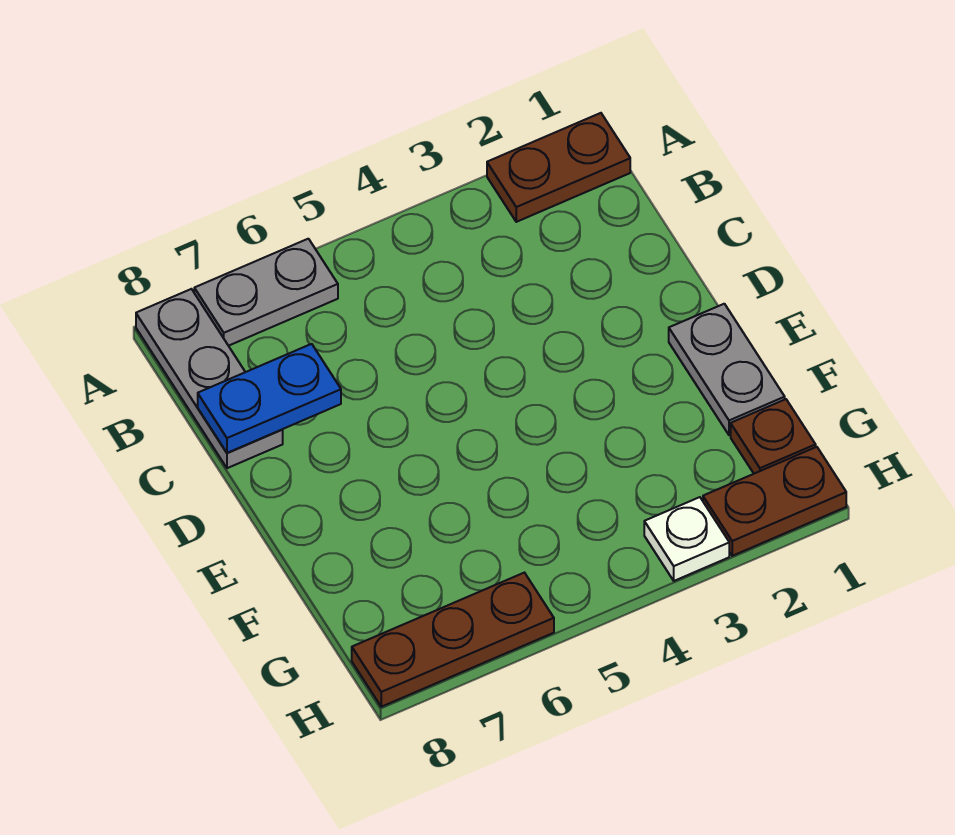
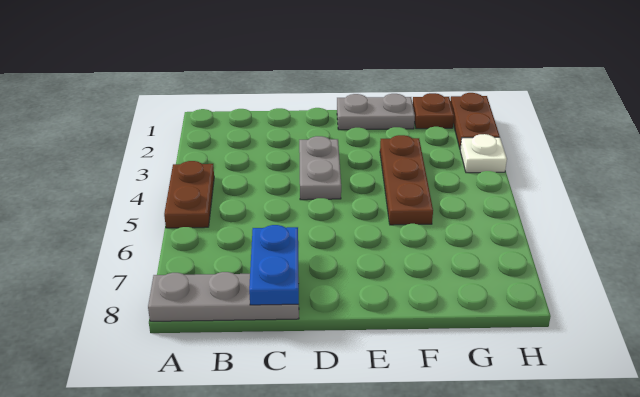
brown 1x2 plate [487,113,630,222] -> brown 1x2 plate moved to [164,161,214,228]
grey 1x2 plate [194,239,338,346] -> grey 1x2 plate moved to [299,136,341,200]
brown 1x3 plate [352,573,554,707] -> brown 1x3 plate moved to [380,135,433,225]

